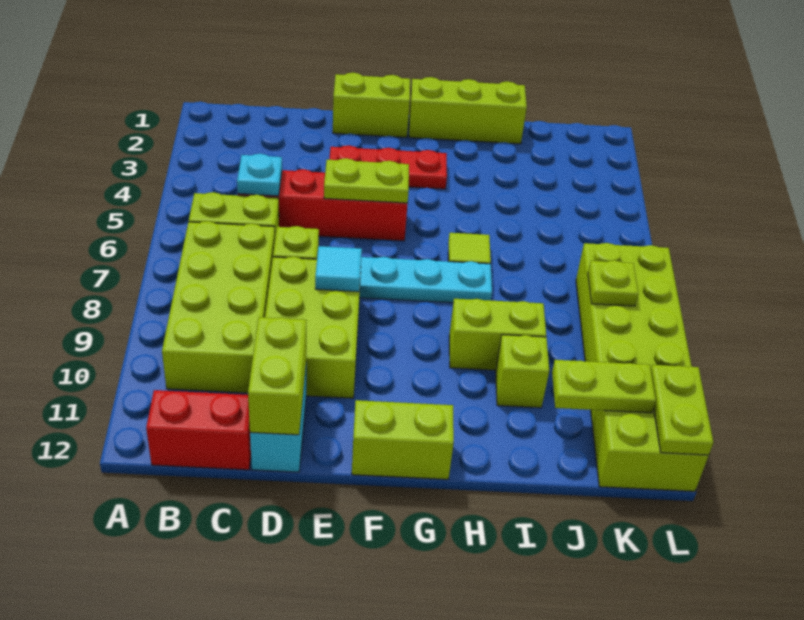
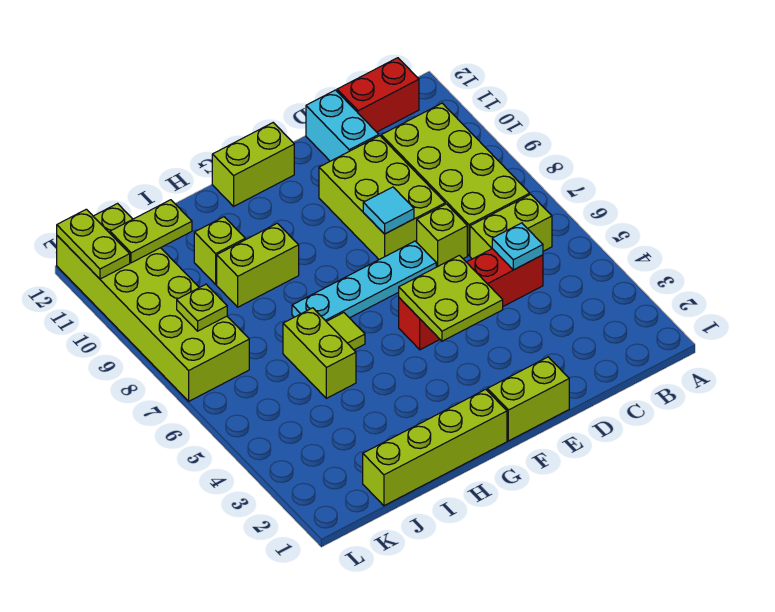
lime 1x2 brick [248,317,306,435] -> lime 1x2 brick moved to [283,308,356,398]
red 1x3 plate [329,145,447,189] -> none
lime 1x2 plate [324,158,409,203] -> lime 2x2 plate [399,255,503,341]
lime 1x3 brick [409,77,527,144] -> lime 1x4 brick [363,389,507,506]

